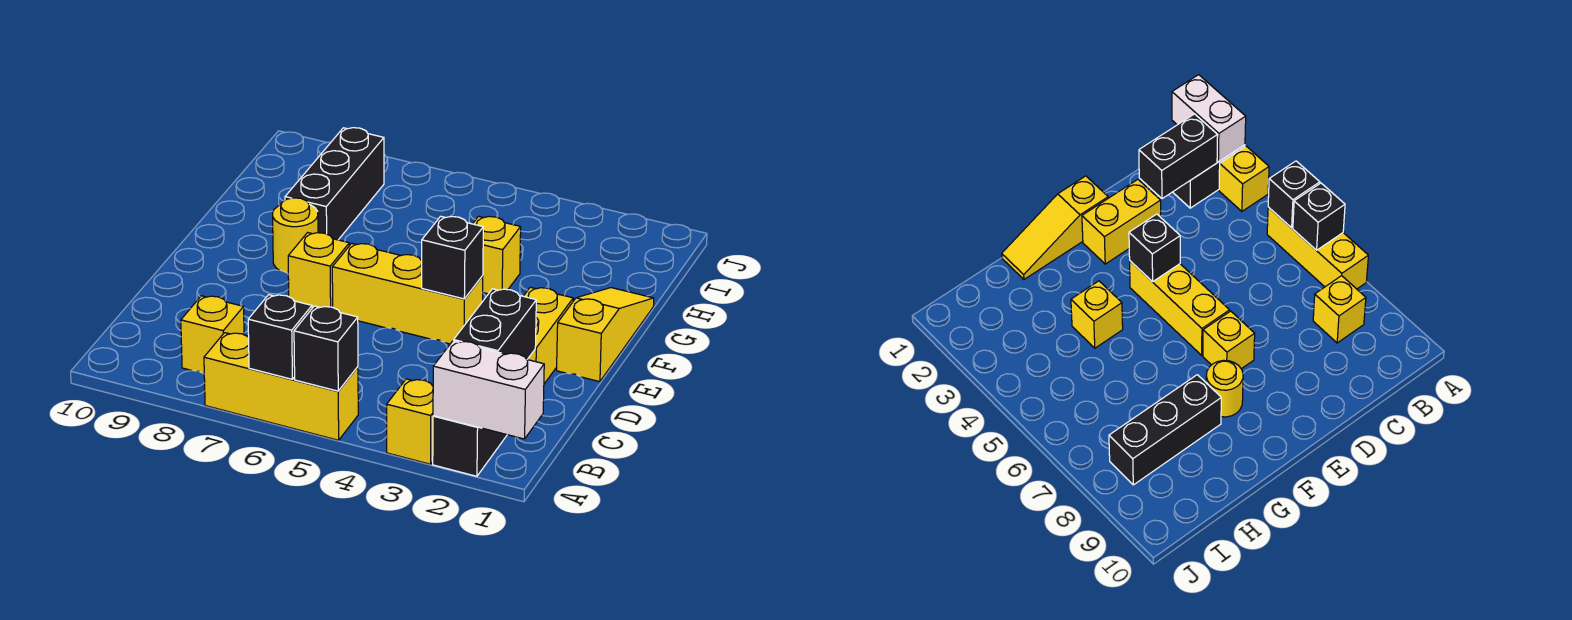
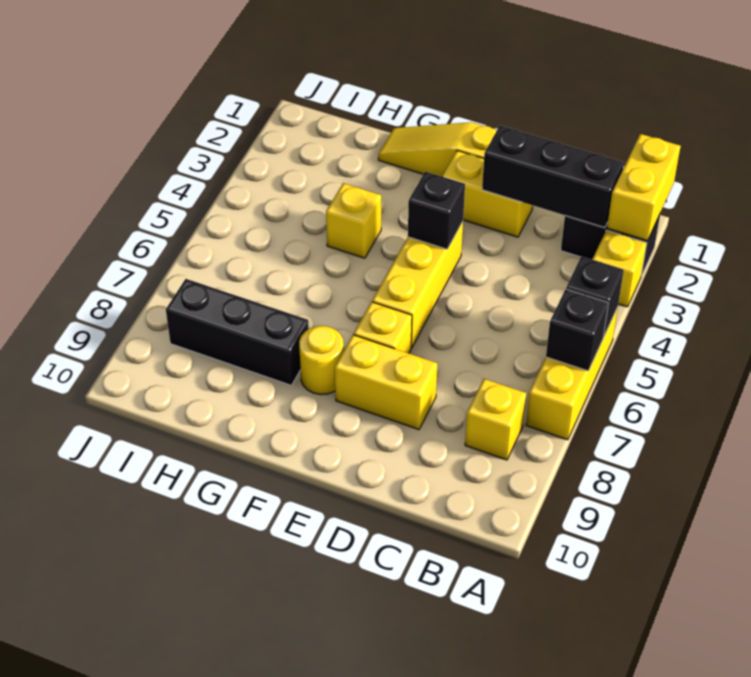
white 1x2 brick [433,341,544,439] -> yellow 1x2 brick [607,134,681,241]
black 1x2 brick [454,289,536,359] -> black 1x3 brick [482,126,624,228]
none -> yellow 1x2 brick [335,335,437,430]

